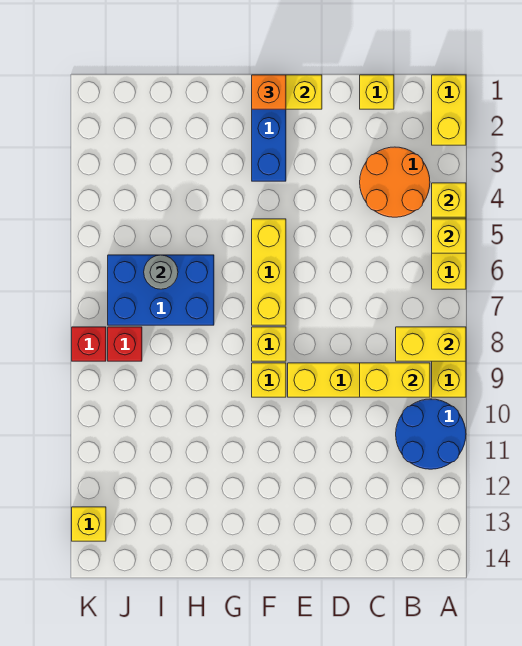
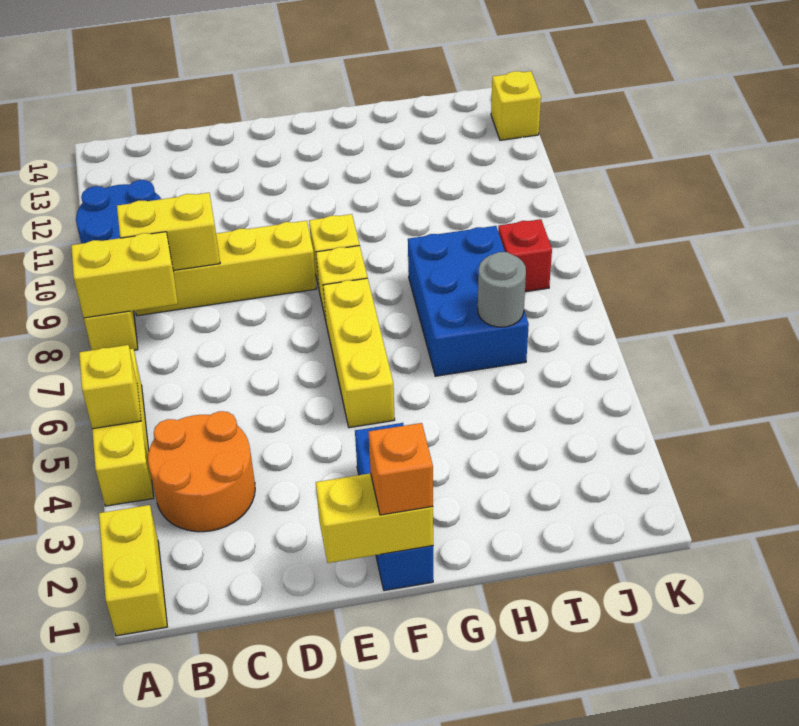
yellow 1x1 brick [432,183,466,217] -> none
yellow 1x1 brick [360,75,394,109] -> none
blue 2x3 brick [108,255,214,325] -> blue 2x3 brick turned to [408,226,529,376]
red 1x1 brick [72,327,106,361] -> none

